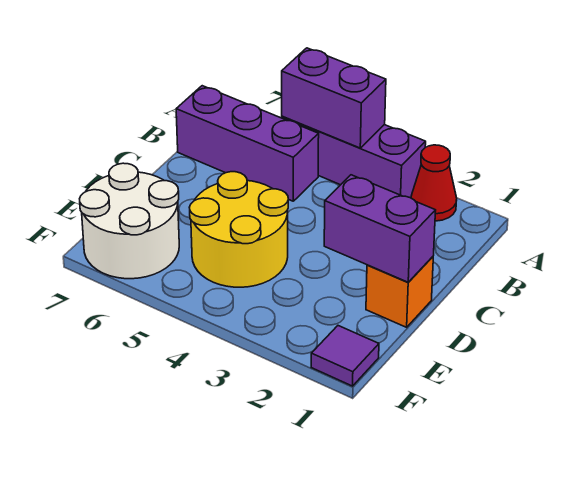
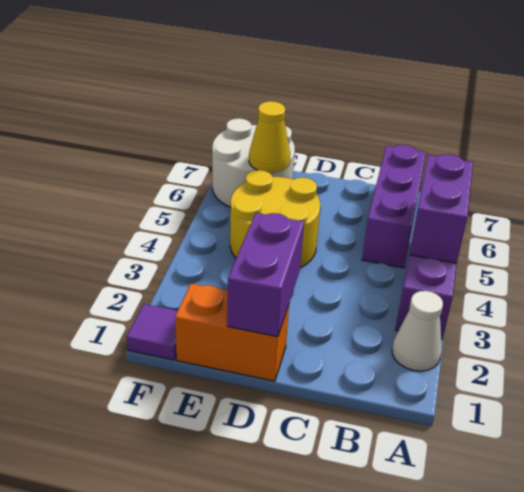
red 1x1 cone [411,145,457,221] -> white 1x1 cone [392,291,443,371]
orange 1x1 brick [366,257,433,327] -> orange 1x2 brick [175,284,289,381]
none -> yellow 1x1 cone [249,101,290,173]

